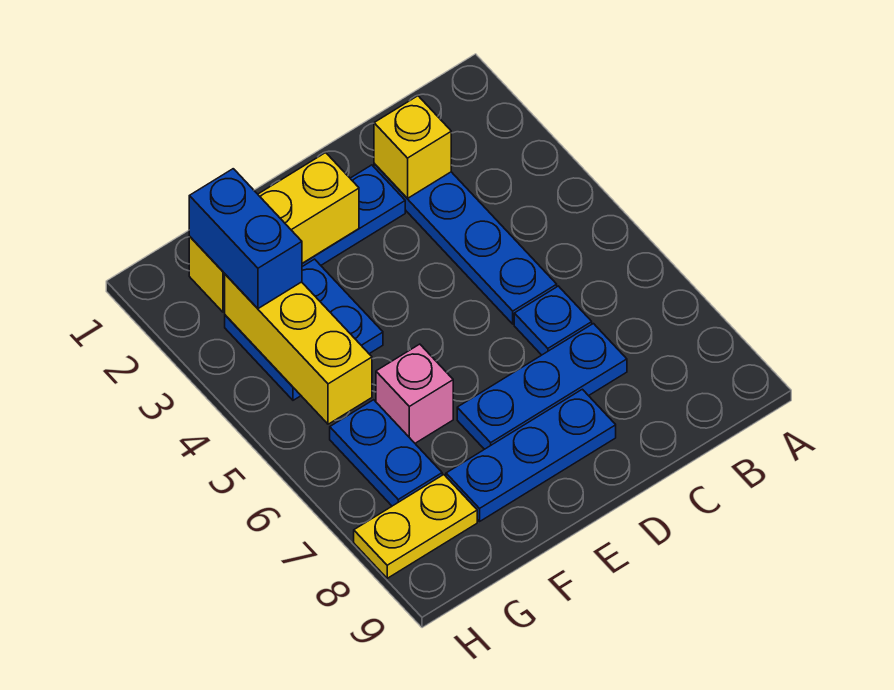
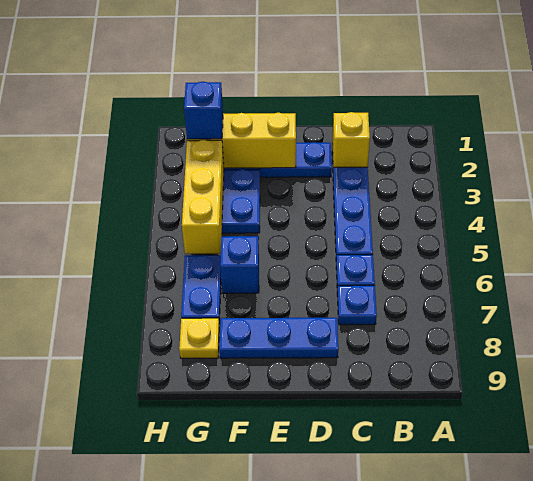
blue 1x3 plate [457,324,627,449] -> blue 1x1 plate [337,285,377,325]
pink 1x1 brick [376,344,453,443] -> blue 1x1 brick [220,236,259,293]
blue 1x2 brick [189,169,302,309] -> blue 1x1 brick [184,82,223,139]
yellow 1x2 plate [354,475,477,578] -> yellow 1x1 plate [179,318,219,358]

